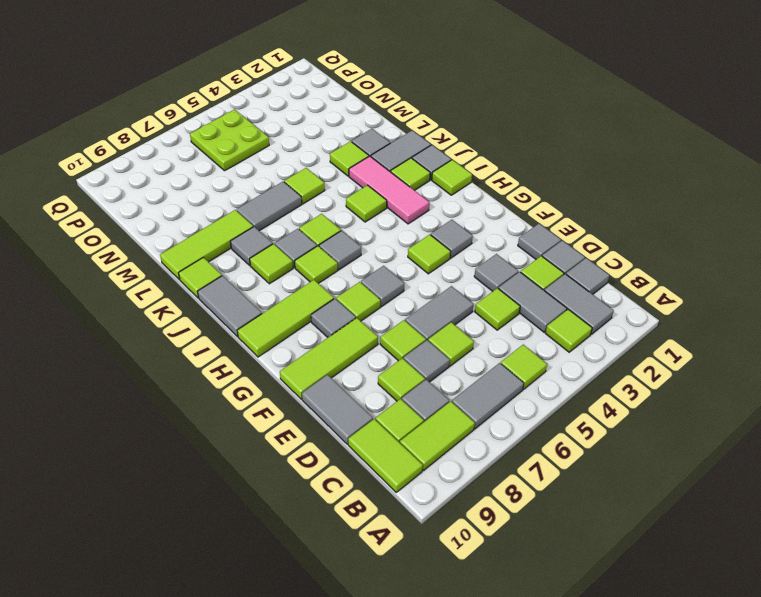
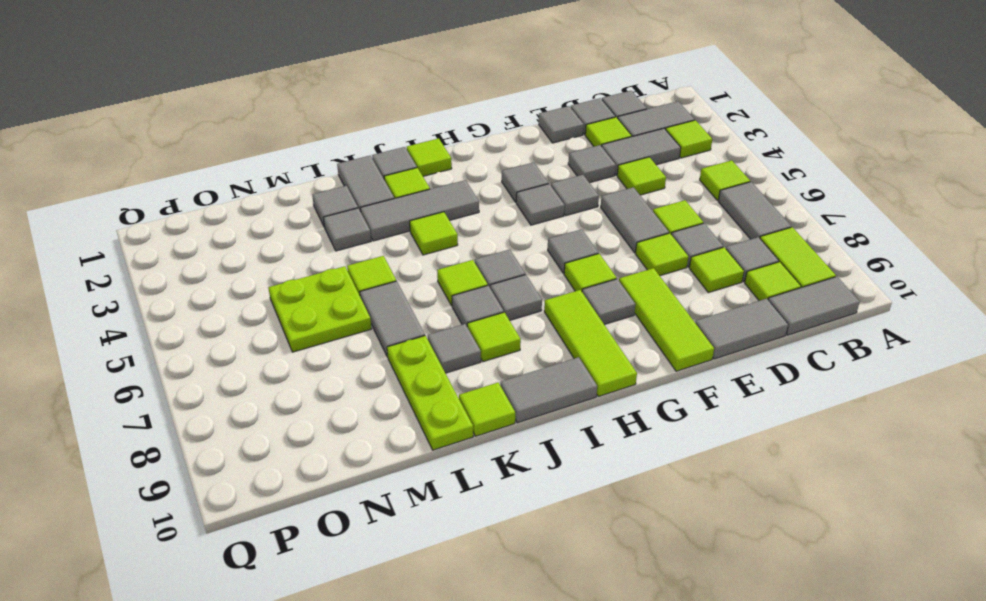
lime 1x2 tile [348,419,423,492] -> grey 1x2 tile [768,277,860,335]
none -> grey 1x1 tile [551,175,599,215]
lime 1x1 tile [408,235,451,274] -> grey 1x1 tile [516,184,565,225]
pink 1x3 tile [349,156,430,224] -> grey 1x3 tile [360,180,479,241]
lime 1x1 tile [295,246,338,283] -> grey 1x1 tile [490,275,542,320]
lime 1x1 tile [330,141,369,176] -> grey 1x1 tile [323,208,371,251]
lime 1x3 tile [160,210,253,279] -> lime 1x3 plate [387,336,473,450]
lime 2x2 plate [190,109,269,171] -> lime 2x2 plate moved to [268,266,371,352]

